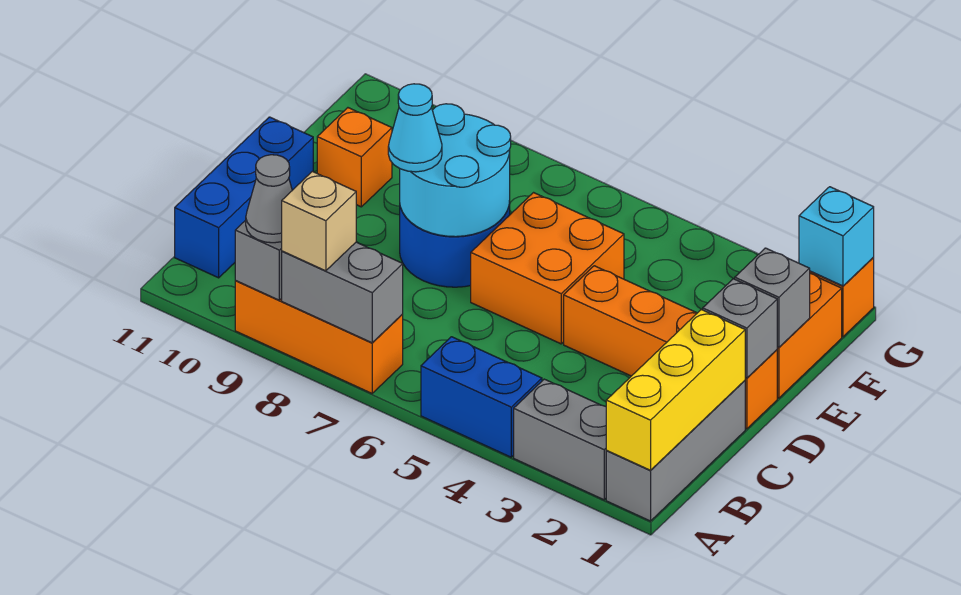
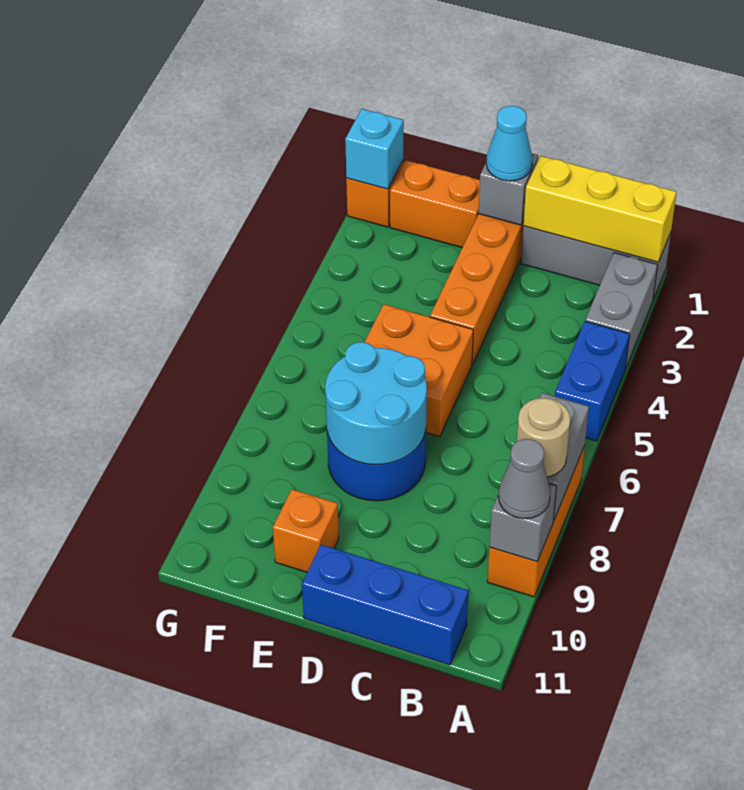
tan 1x1 brick [282,171,356,271] -> tan 1x1 round brick [517,398,570,477]
cyan 1x1 cone [388,84,442,172] -> cyan 1x1 cone moved to [486,106,533,181]
grey 1x1 brick [735,248,810,347] -> none

